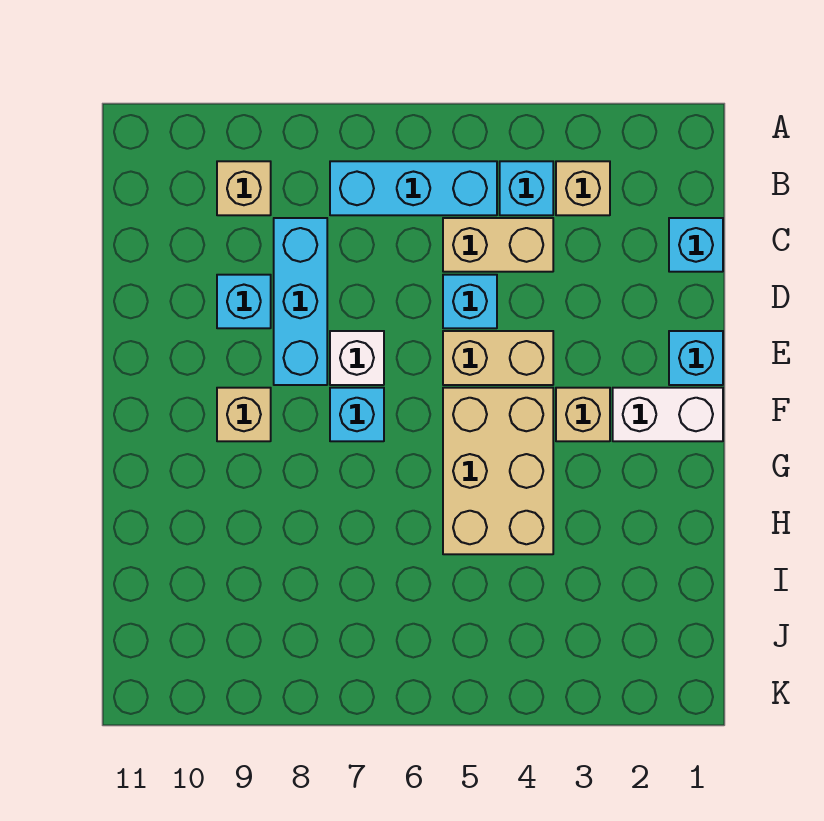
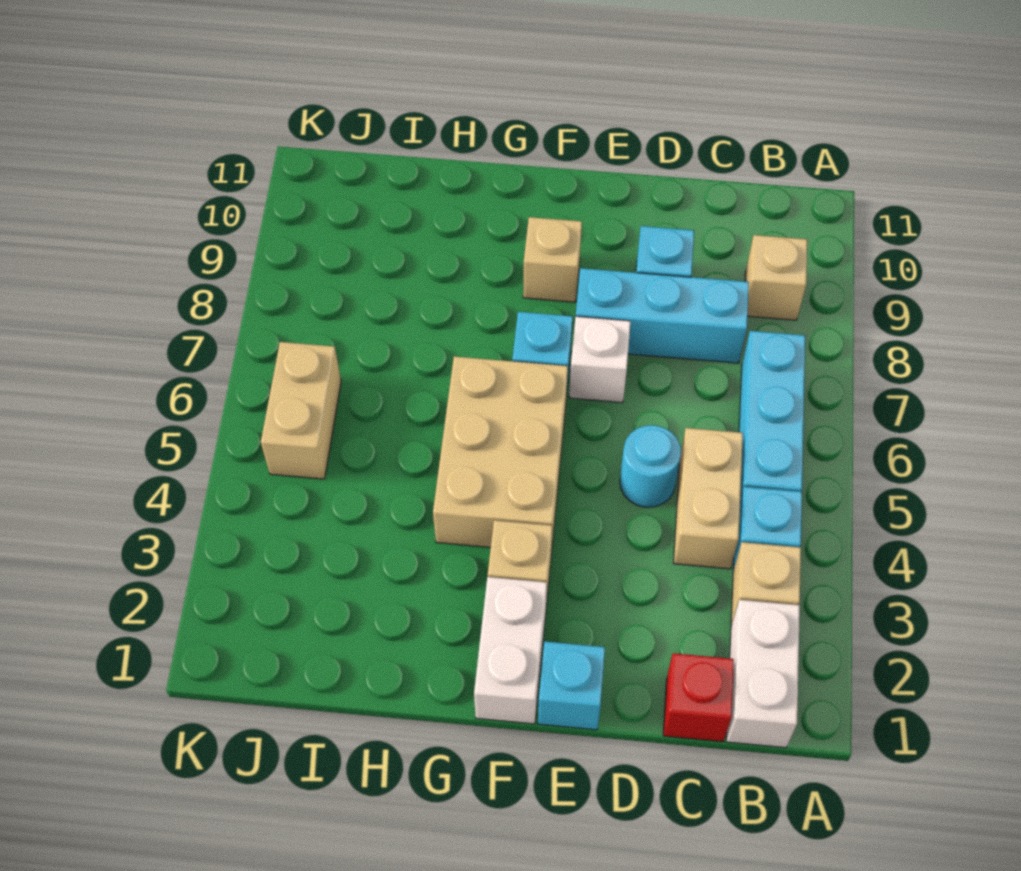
none -> white 1x2 brick [726,600,800,748]
cyan 1x1 brick [669,218,723,272] -> red 1x1 brick [663,653,734,742]
cyan 1x1 brick [443,275,497,328] -> cyan 1x1 round brick [620,425,681,507]
tan 1x2 brick [443,331,553,385] -> tan 1x2 brick moved to [261,342,341,479]
tan 2x3 brick [443,388,553,554] -> tan 2x3 brick turned to [433,356,568,552]

